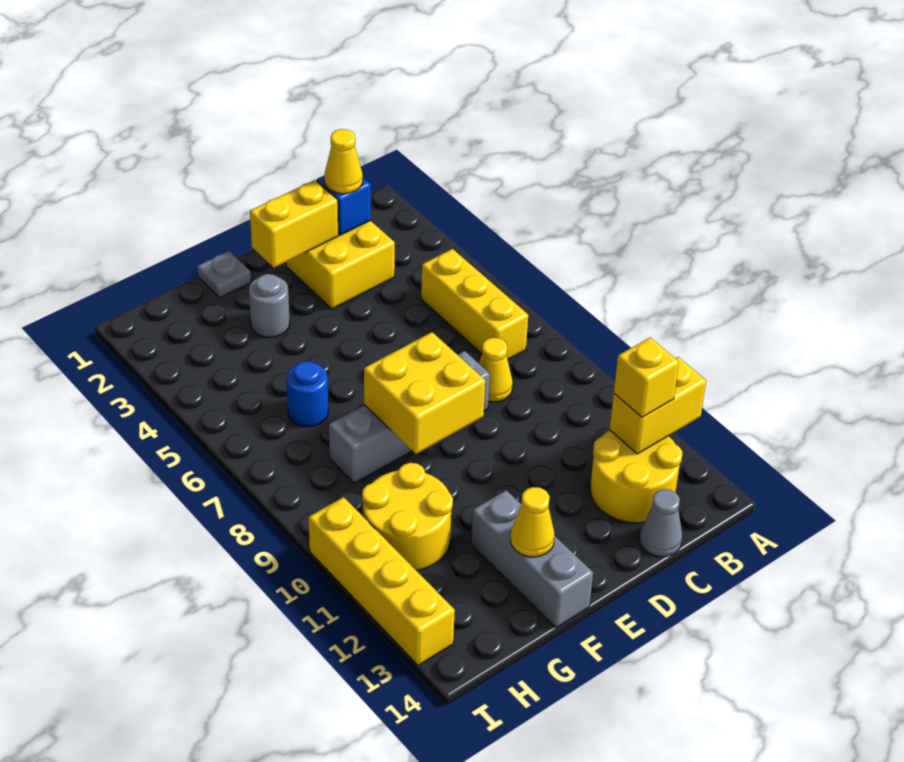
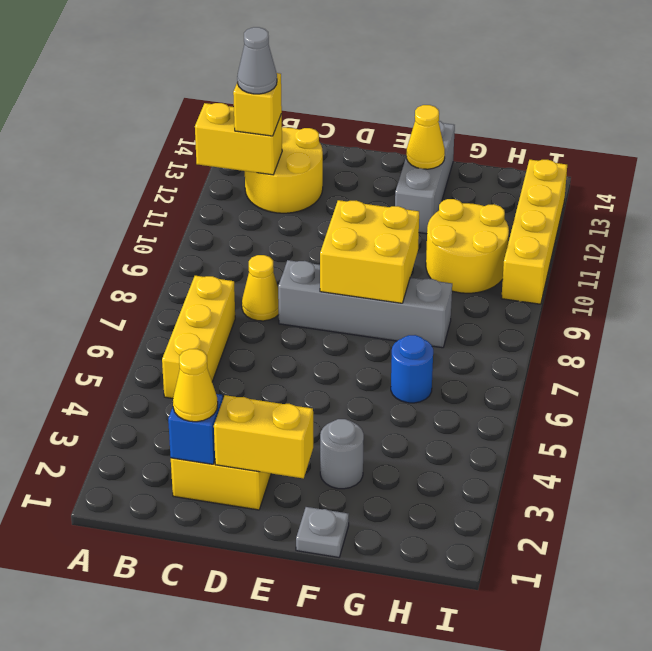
grey 1x1 cone [639,489,682,557] -> grey 1x1 cone moved to [237,27,277,94]

